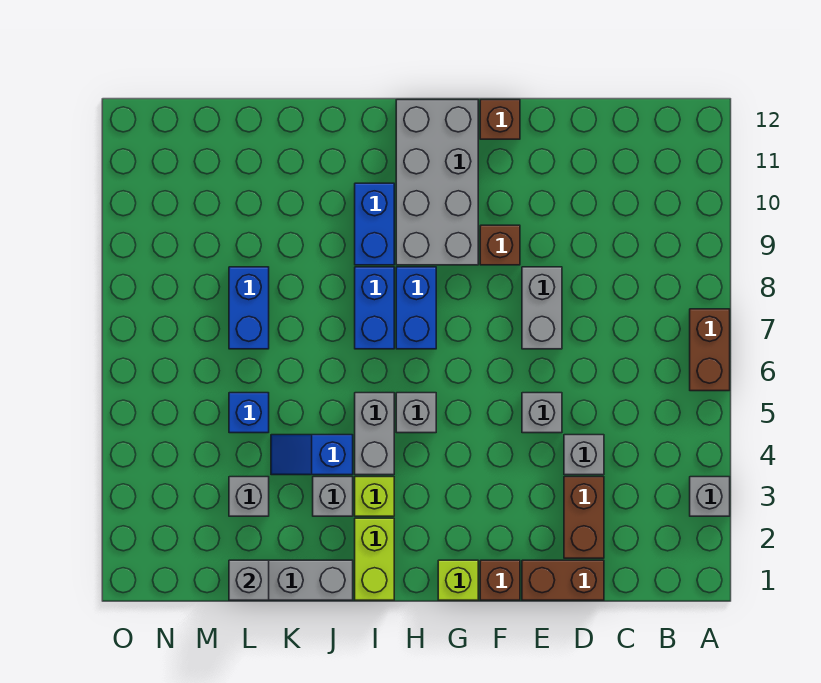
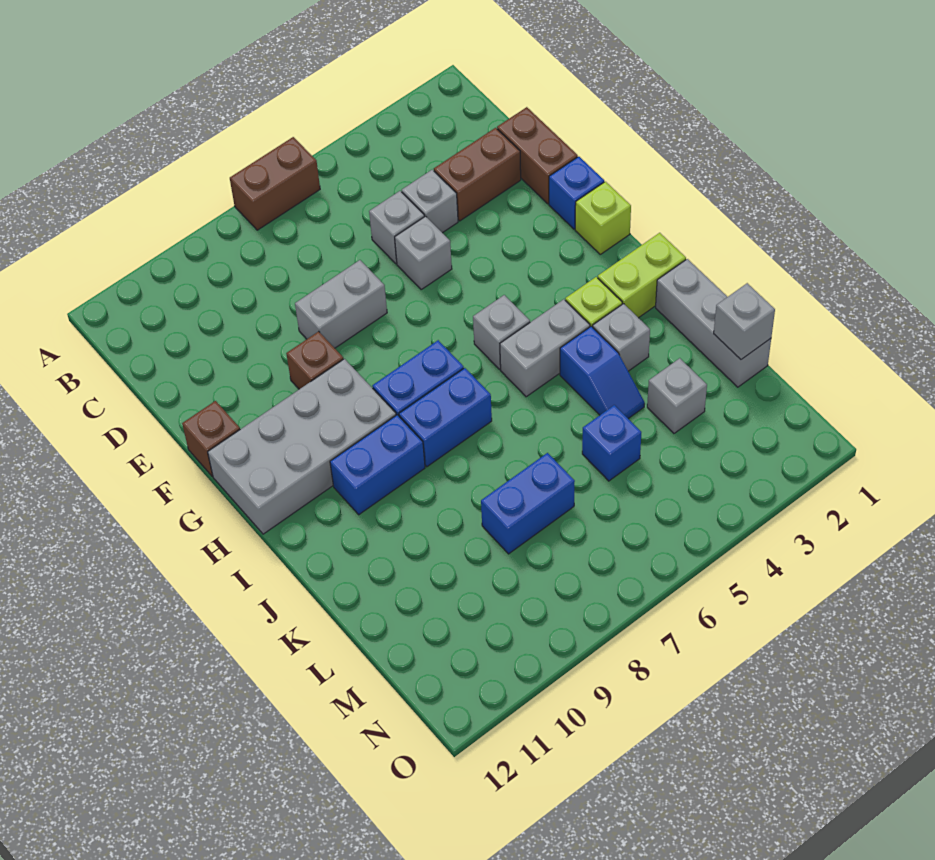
grey 1x1 brick [690,477,730,516] -> grey 1x1 brick moved to [369,191,424,264]
brown 1x1 brick [480,560,520,600] -> blue 1x1 brick [549,157,604,229]

